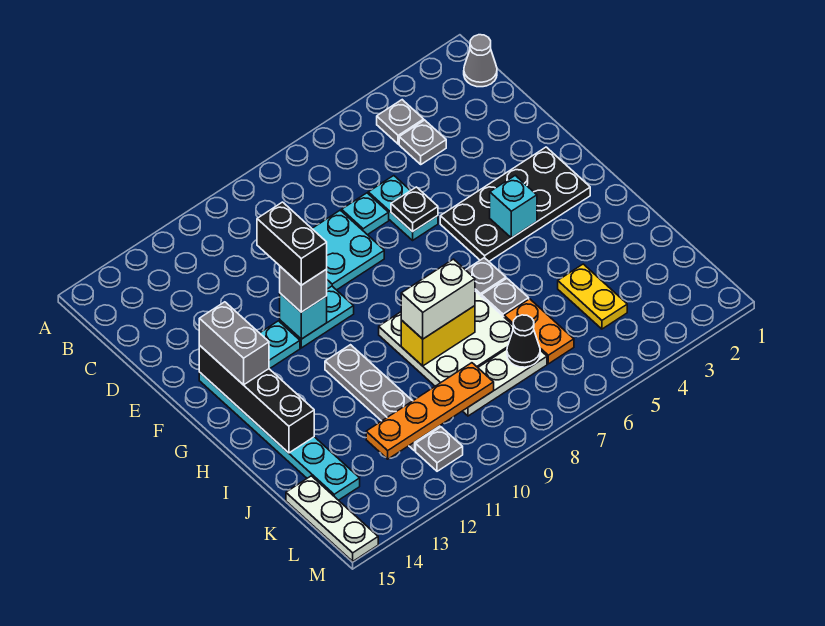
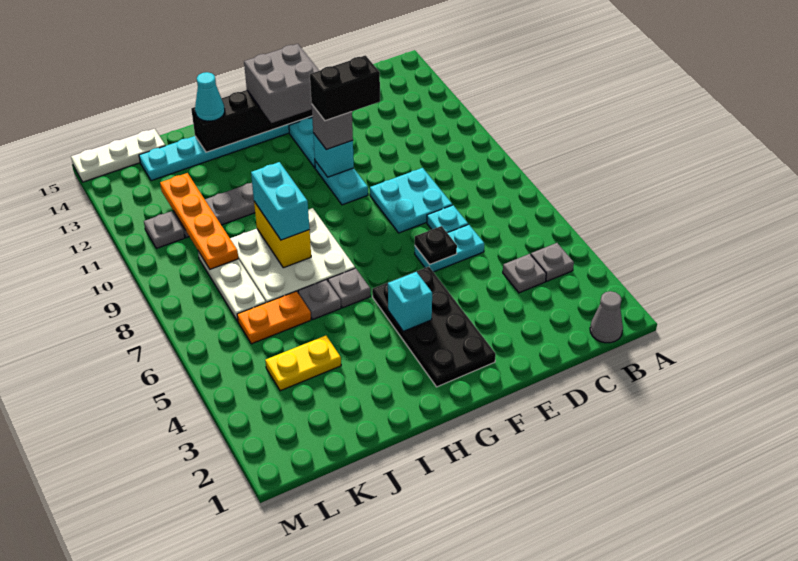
grey 1x2 brick [199,302,269,385] -> grey 2x2 brick [244,44,319,123]
white 1x2 brick [401,259,475,339] -> cyan 1x2 brick [251,162,309,240]
none -> cyan 1x1 cone [195,72,225,121]
black 1x1 cone [507,315,540,367] -> none

